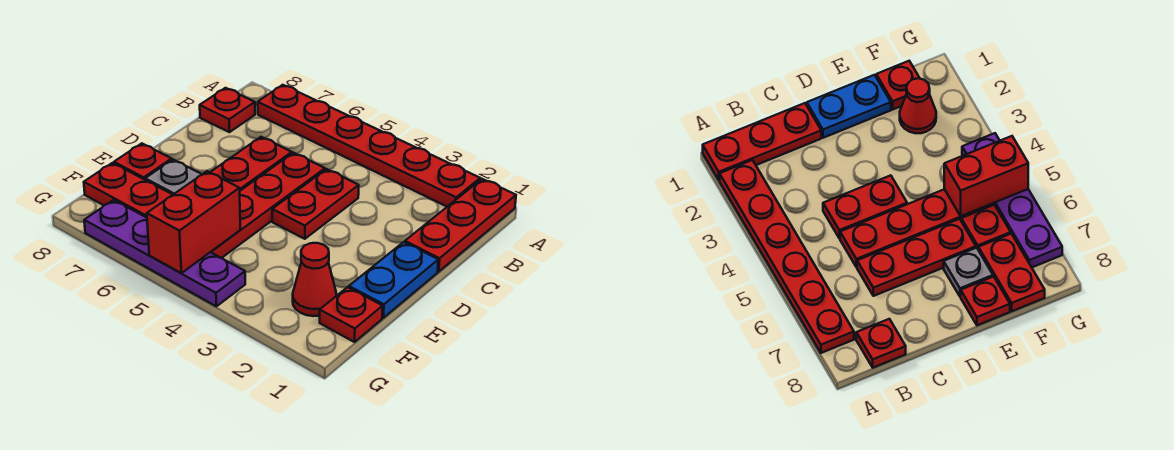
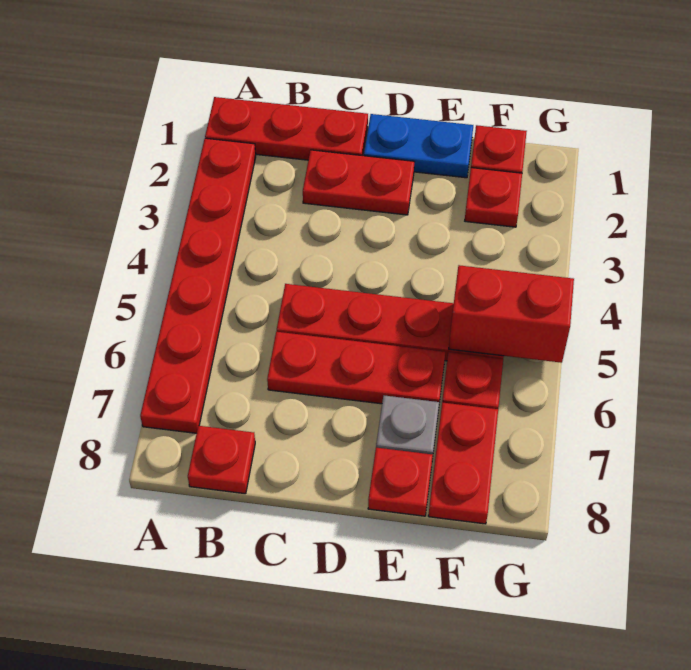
red 1x2 plate [272,169,359,239] -> red 1x2 plate moved to [303,150,414,215]
red 1x1 cone [293,243,337,316] -> red 1x1 plate [465,168,522,227]
purple 1x4 plate [84,200,245,306] -> none

